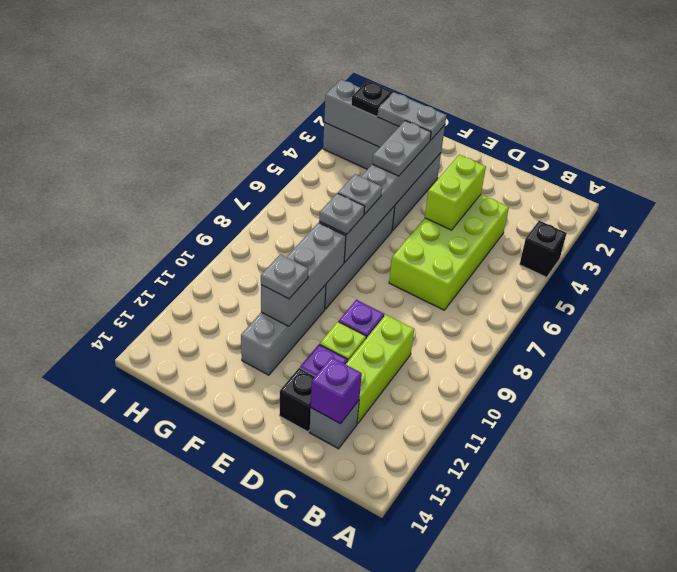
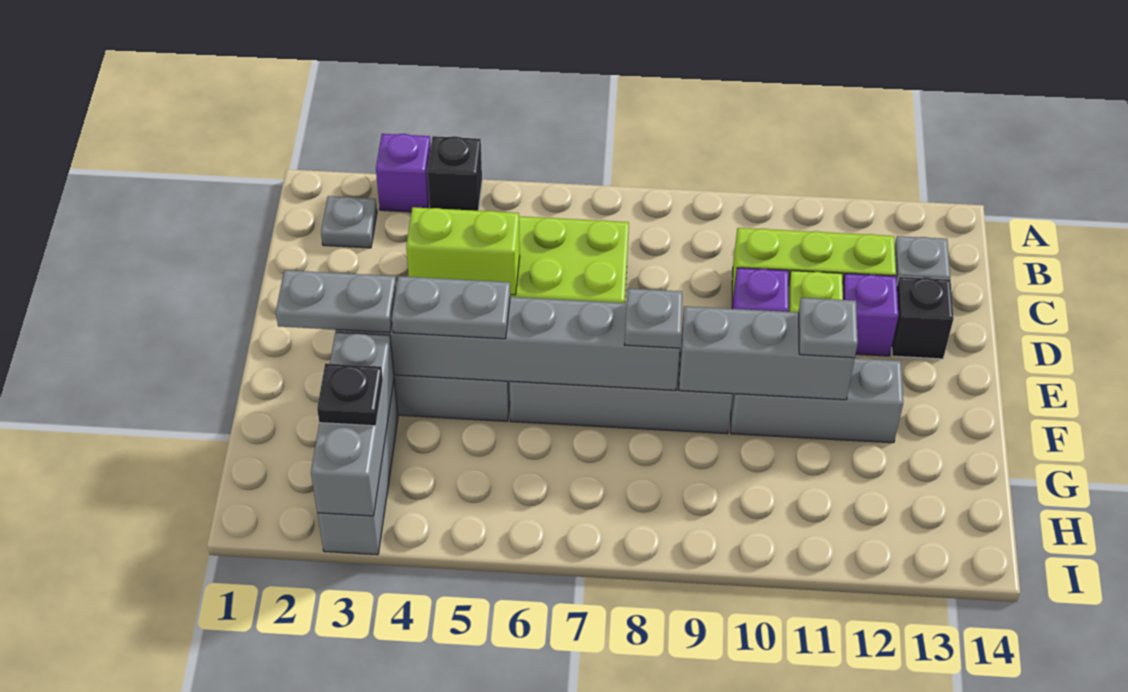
purple 1x1 brick [311,357,362,424] -> purple 1x1 brick moved to [376,134,431,212]
grey 1x2 plate [378,92,447,140] -> grey 1x2 plate turned to [276,270,396,333]
grey 1x1 plate [338,174,382,214] -> grey 1x1 plate moved to [321,196,377,248]

